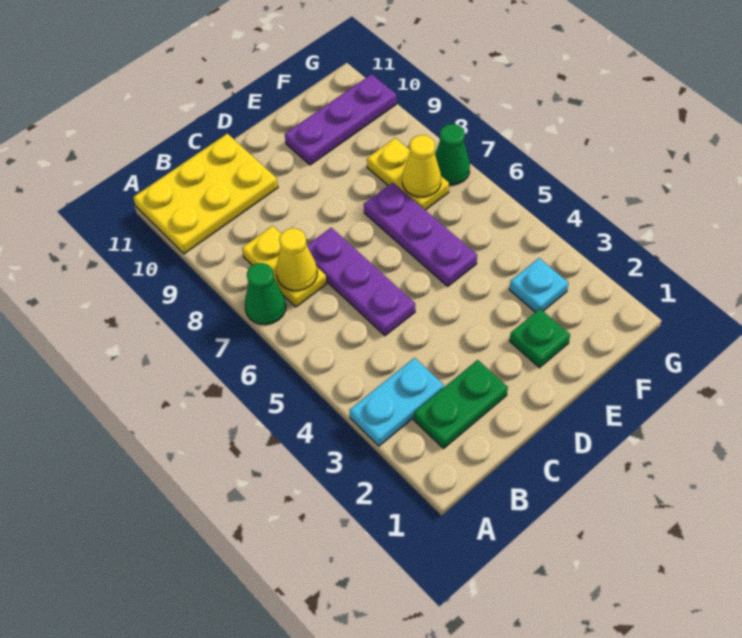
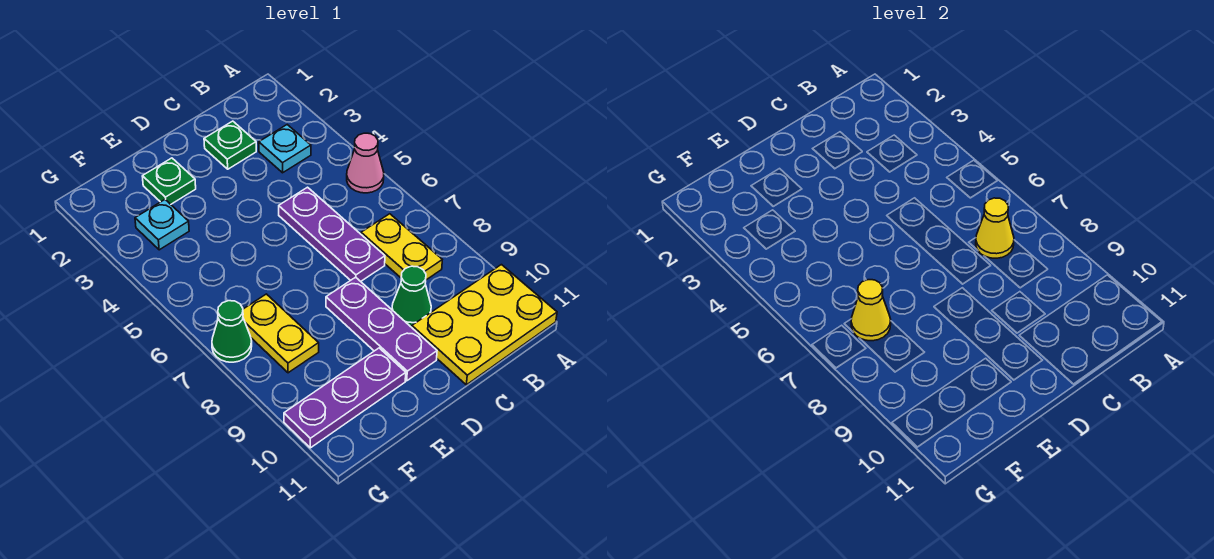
cyan 1x2 plate [349,358,444,446] -> cyan 1x1 plate [259,125,311,173]
none -> pink 1x1 cone [347,133,384,193]
green 1x1 cone [245,263,286,325] -> green 1x1 cone moved to [392,266,431,327]
green 1x2 plate [414,360,508,448] -> green 1x1 plate [204,121,256,169]
purple 1x3 plate [364,183,477,286] -> purple 1x3 plate moved to [326,277,437,381]

